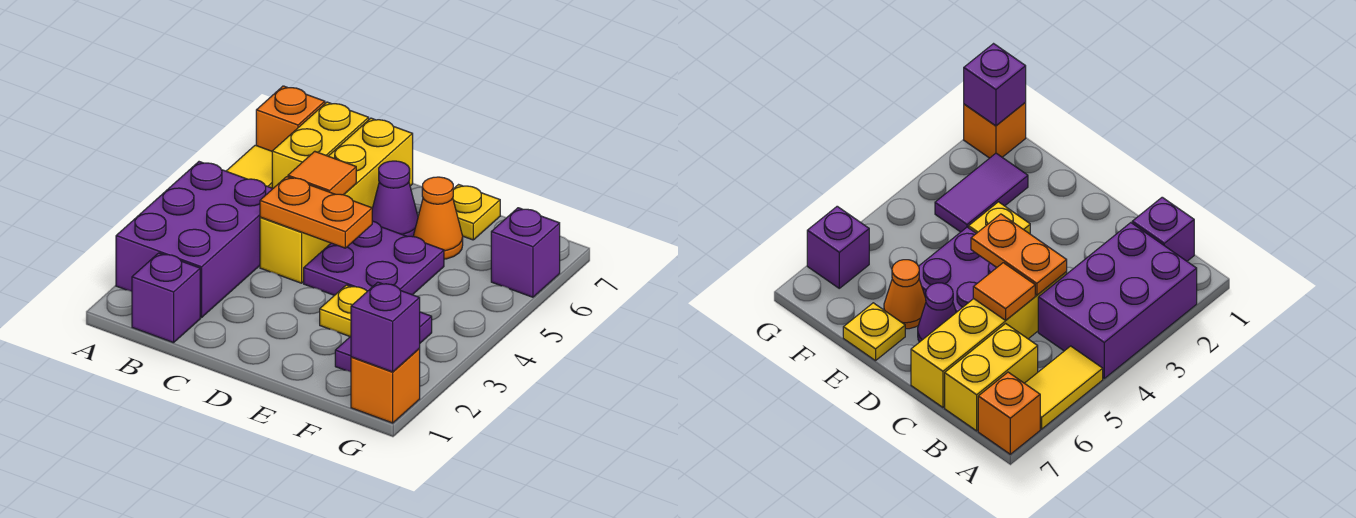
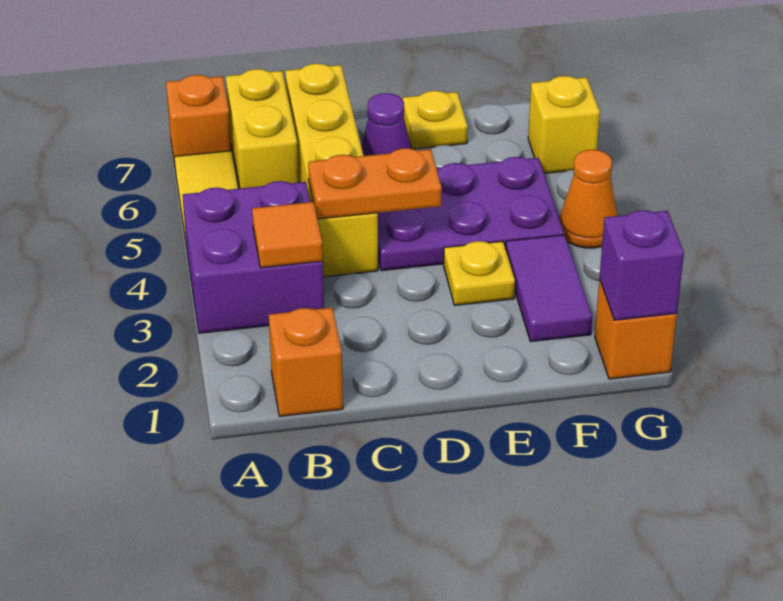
purple 2x3 brick [116,162,273,317] -> purple 2x2 brick [183,181,324,333]
purple 1x1 brick [132,253,200,343] -> orange 1x1 brick [269,308,343,416]
orange 1x1 tile [288,151,356,195] -> orange 1x1 tile moved to [252,202,323,268]
purple 2x2 plate [304,221,444,295] -> purple 2x3 plate [378,157,564,271]
orange 1x1 cone [413,177,463,259] -> orange 1x1 cone moved to [559,150,617,248]
purple 1x1 brick [491,208,560,297] -> yellow 1x1 brick [528,76,600,173]

